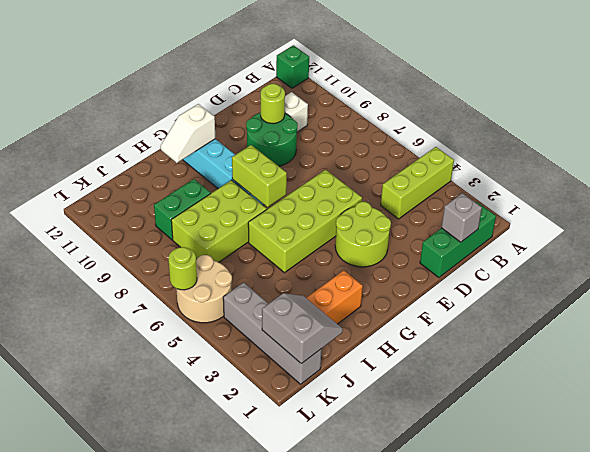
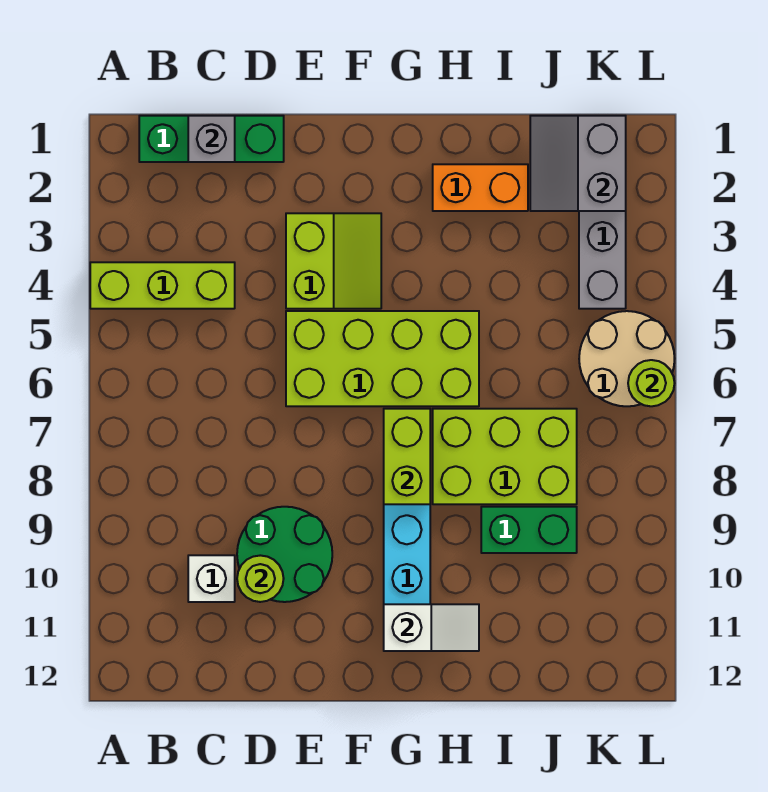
green 1x1 brick [276,45,309,88] -> none
lime 2x2 round brick [335,202,391,267] -> lime 2x2 slope [286,213,381,309]

